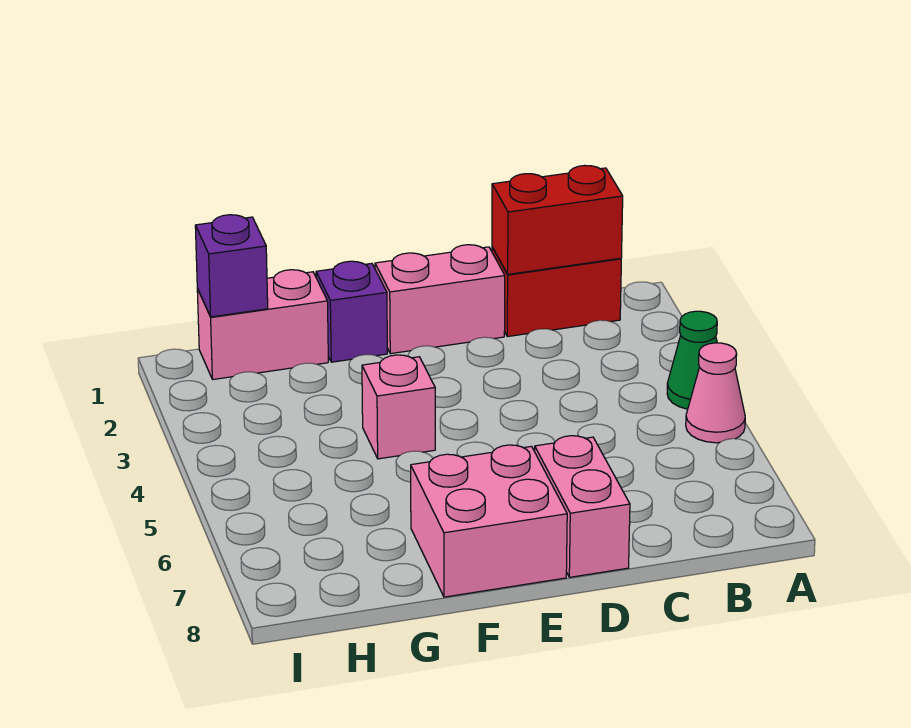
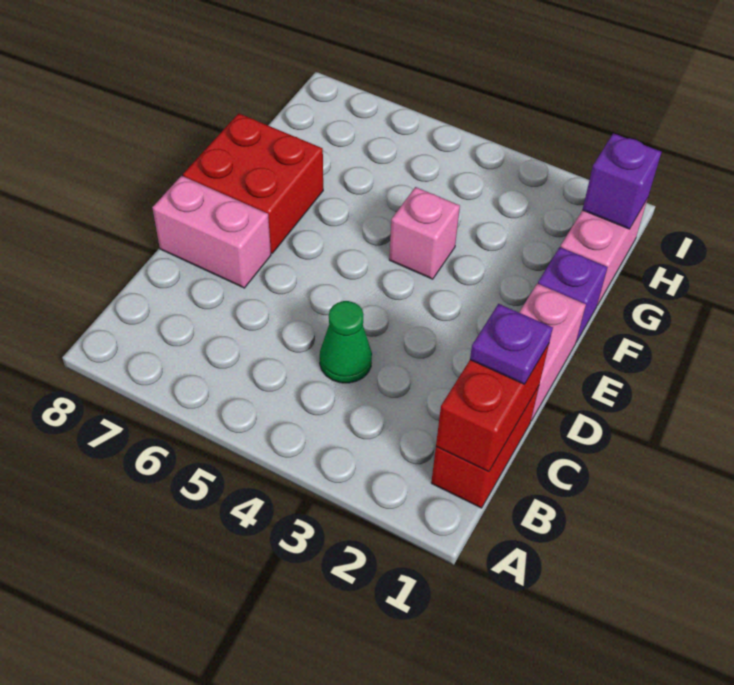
green 1x1 cone [667,311,717,409] -> green 1x1 cone moved to [320,301,372,383]
pink 1x1 cone [686,343,745,443] -> none
none -> purple 1x1 plate [470,304,553,384]
pink 2x2 brick [411,445,567,597] -> red 2x2 brick [183,113,323,253]

